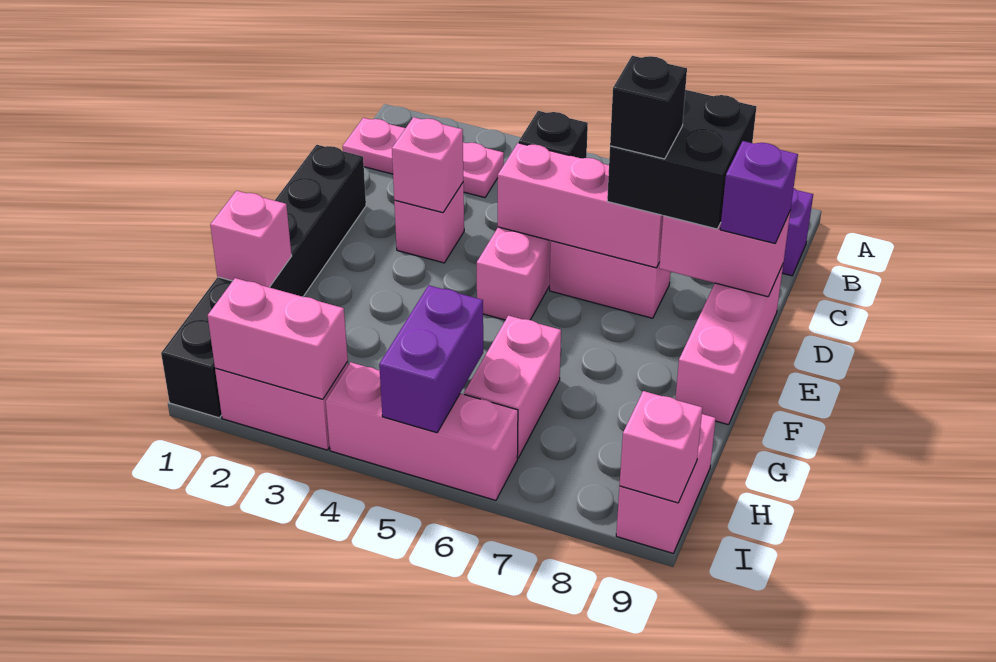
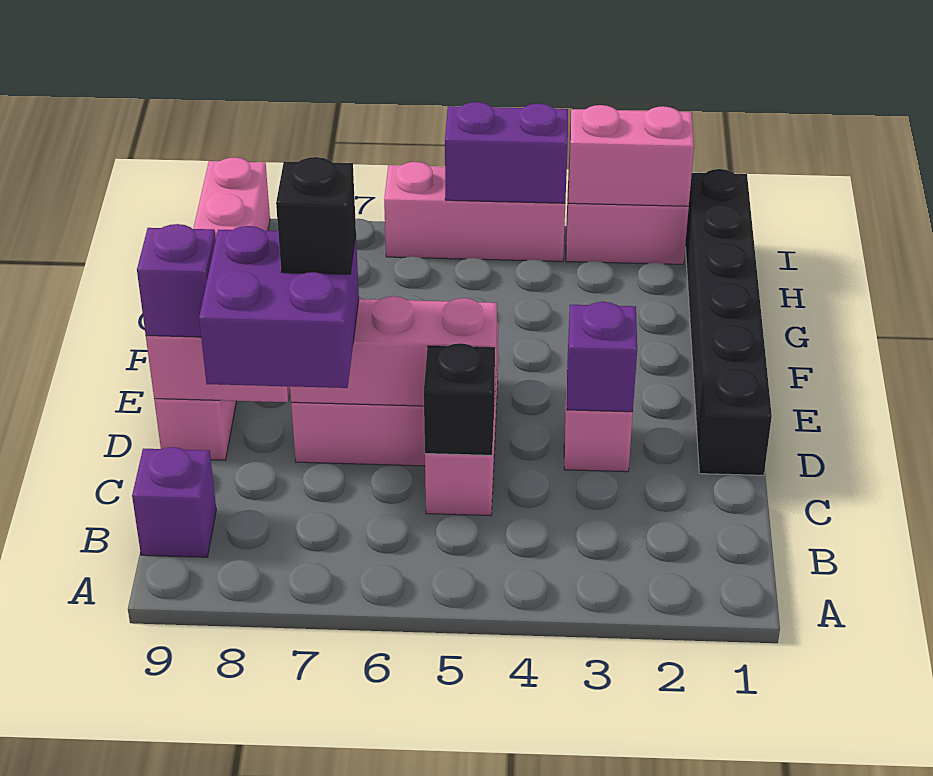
pink 1x3 plate [343,118,504,198] -> none
black 2x2 brick [607,90,756,229] -> purple 2x2 brick [199,226,359,388]
pink 1x1 brick [392,117,463,213] -> purple 1x1 brick [567,302,637,412]
pink 1x1 brick [210,191,291,287] -> none
pink 1x2 brick [464,316,561,458] -> none
purple 1x2 brick [379,285,483,433] -> purple 1x2 brick turned to [445,102,568,203]
pink 1x1 brick [619,391,702,503] -> none

